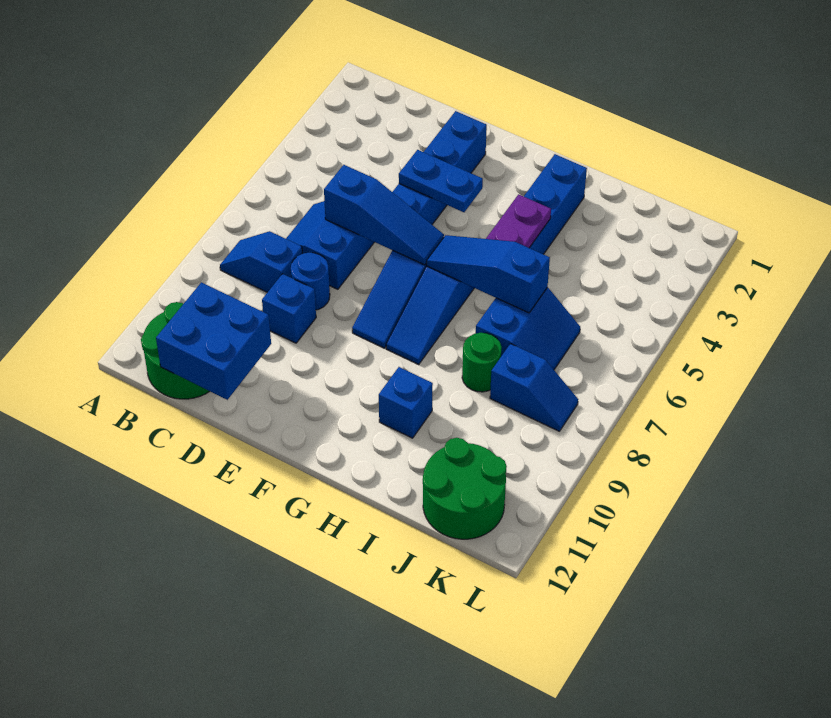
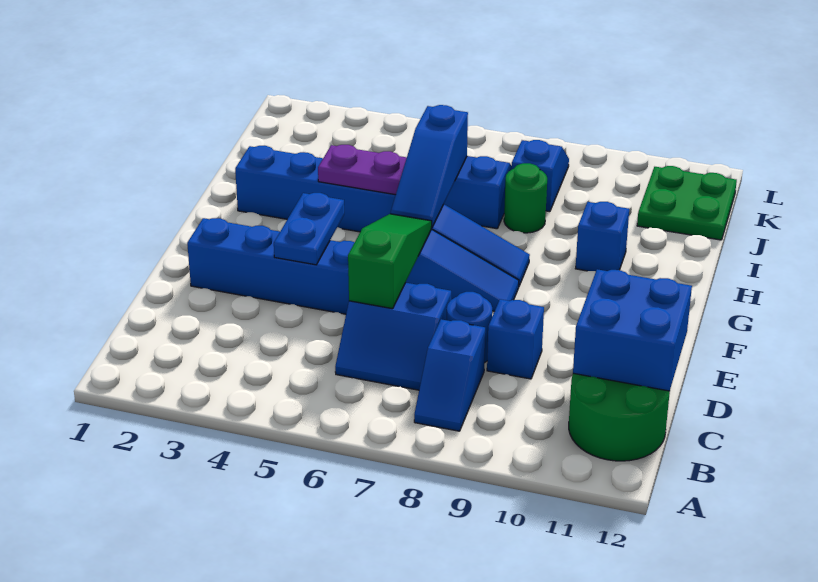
blue 1x3 slope [324,165,444,265] -> green 1x3 slope [348,214,432,309]
green 2x2 round brick [423,438,507,539] -> green 2x2 plate [637,166,737,240]

